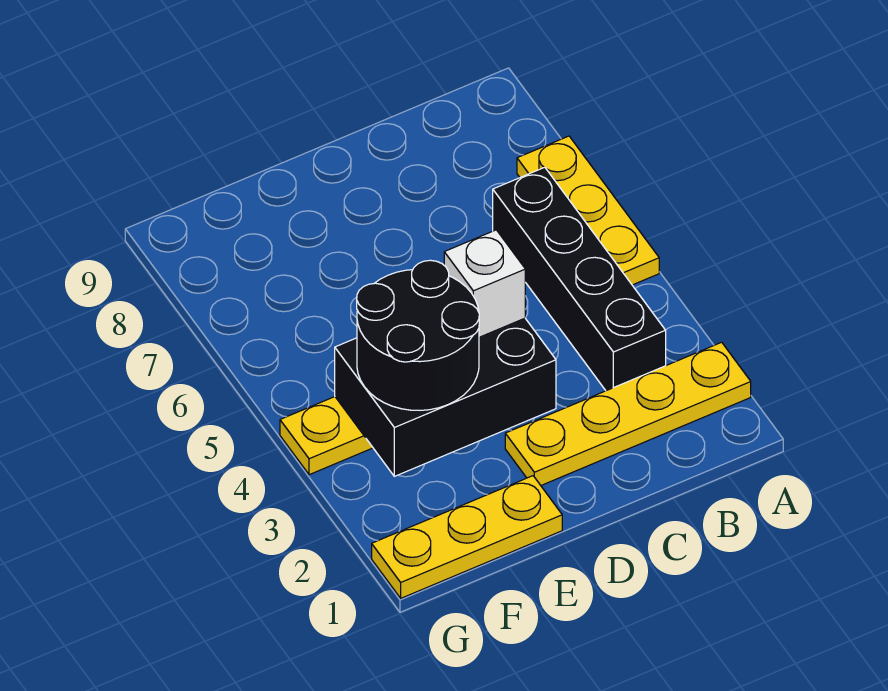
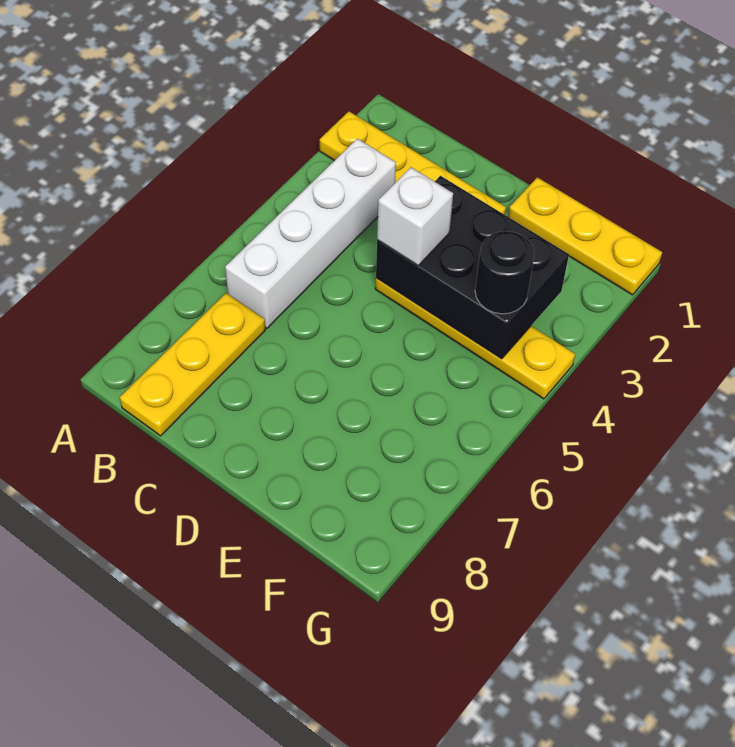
yellow 1x3 plate [517,136,659,285] -> yellow 1x3 plate moved to [120,293,265,436]
black 1x4 brick [493,167,666,391] -> white 1x4 brick [225,139,396,328]
black 2x2 round brick [357,260,479,410] -> black 1x1 round brick [475,231,535,314]

